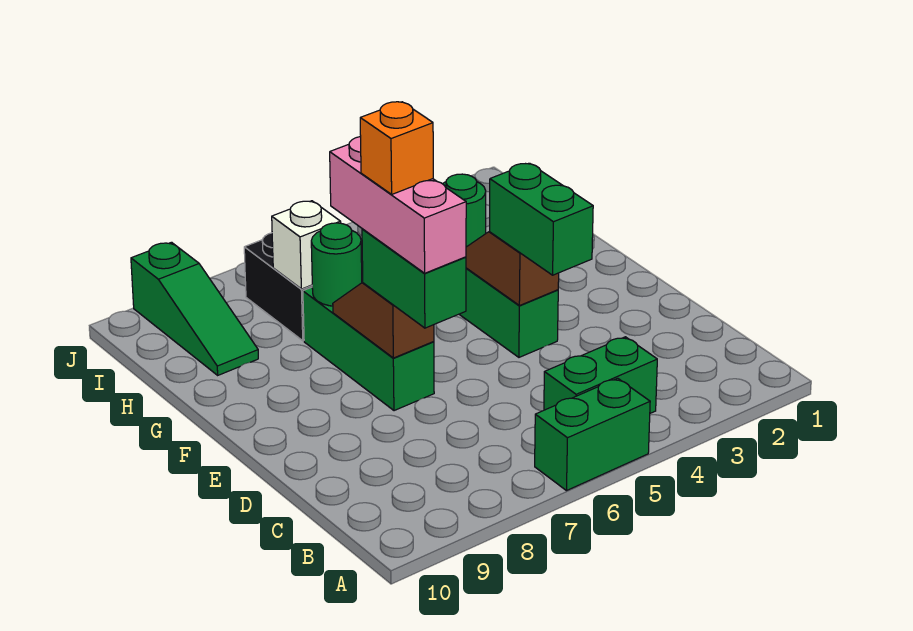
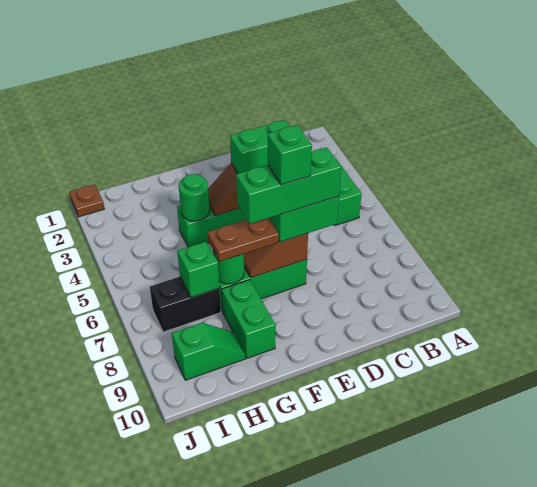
green 1x2 brick [535,378,650,491] -> green 1x2 brick moved to [222,280,275,358]
pink 1x3 brick [330,137,466,273] -> green 1x3 brick [236,147,341,224]
orange 1x1 brick [360,102,433,194] -> green 1x1 brick [268,125,312,185]
none -> brown 1x2 plate [207,218,279,261]
white 1x1 brick [272,201,341,289] -> green 1x1 brick [177,242,219,297]
green 1x3 slope [131,242,258,375] -> green 1x2 slope [172,323,245,380]
none -> brown 1x1 plate [69,184,104,217]

